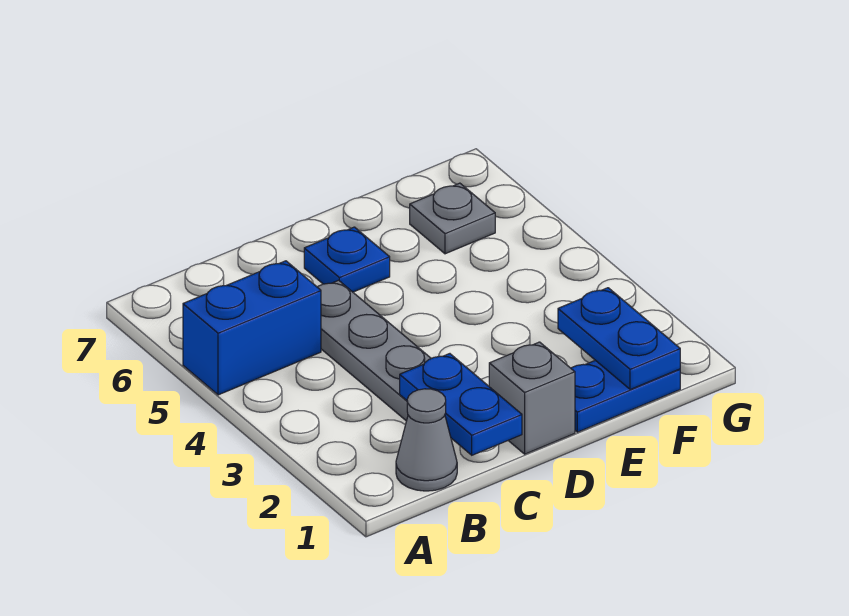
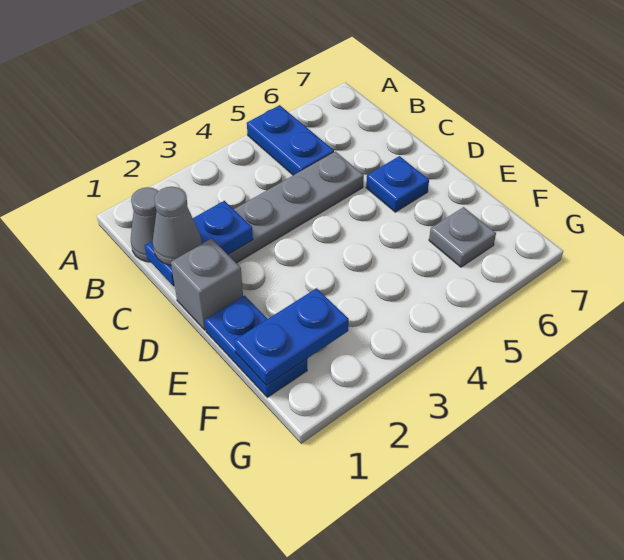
blue 1x2 brick [183,261,321,395] -> blue 1x2 plate [247,105,334,175]
none -> grey 1x1 cone [153,187,202,265]

